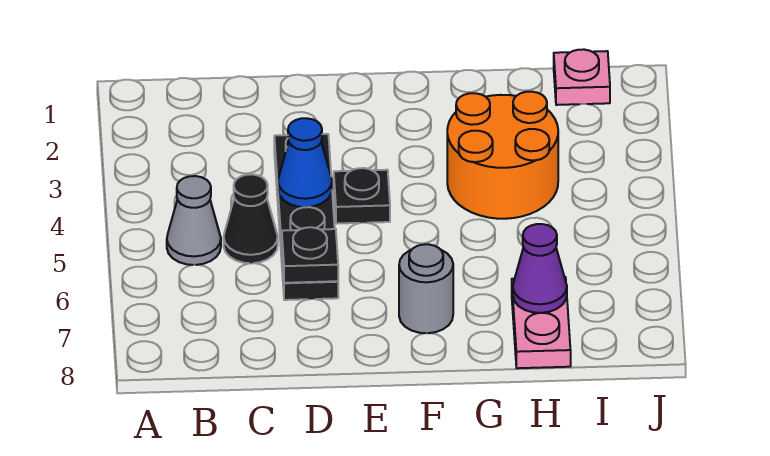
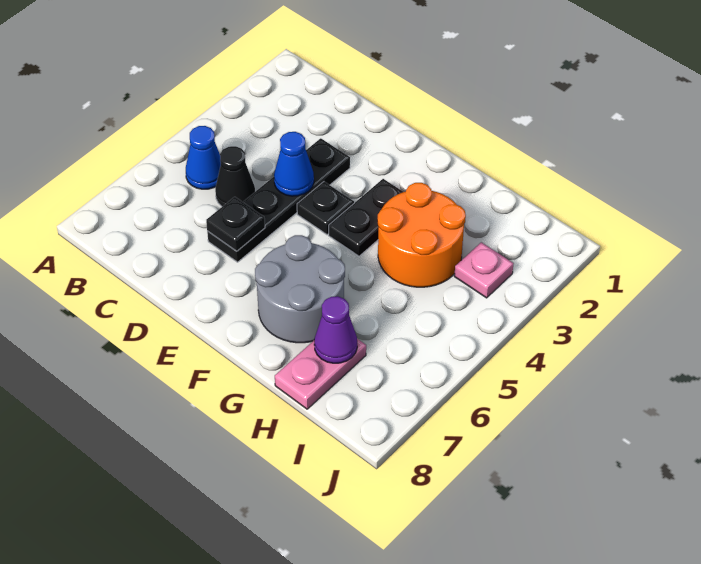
grey 1x1 cone [167,176,221,265] -> blue 1x1 cone [186,126,221,189]
none -> black 1x2 plate [329,179,403,256]
grey 1x1 round brick [399,244,453,333] -> grey 2x2 round brick [255,235,345,343]
pink 1x1 plate [554,49,610,105] -> pink 1x1 plate moved to [454,242,514,298]

